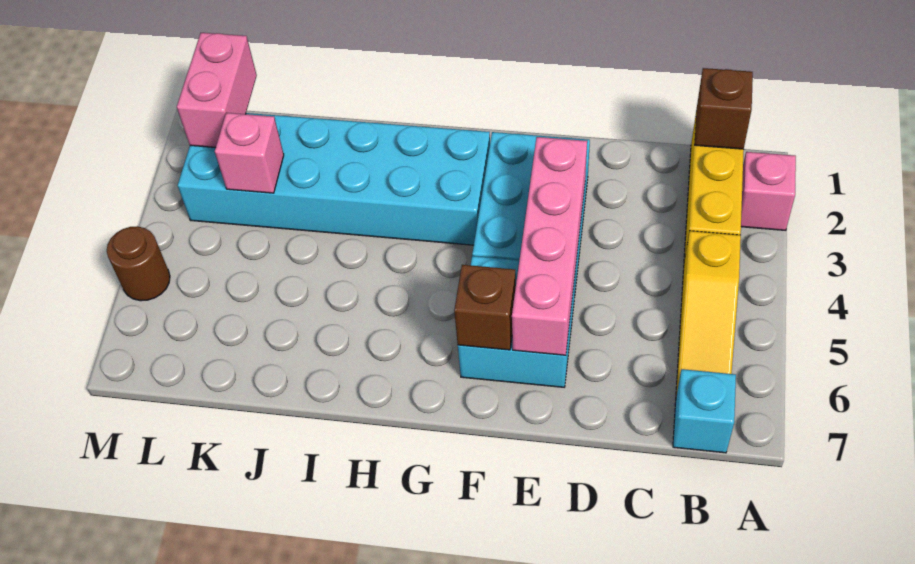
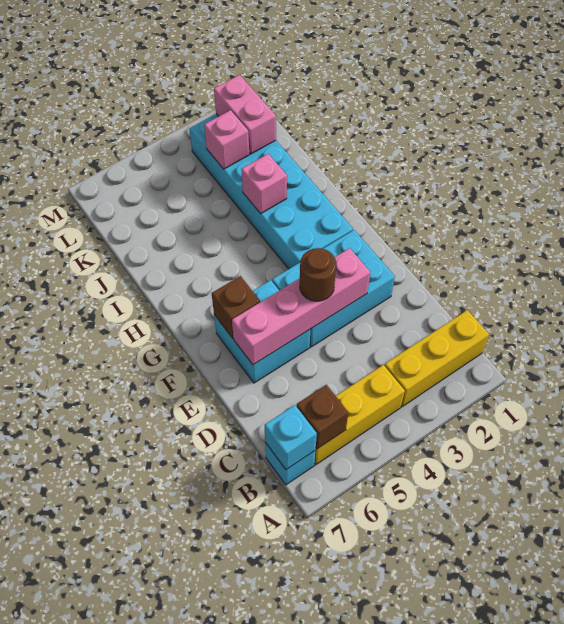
pink 1x1 brick [741,152,796,230] -> pink 1x1 brick moved to [241,154,287,214]
brown 1x1 brick [695,68,753,149] -> brown 1x1 brick moved to [296,385,348,449]
yellow 1x3 slope [676,231,741,396] -> yellow 1x3 brick [314,365,405,465]
none -> cyan 1x1 brick [265,405,317,469]
pink 1x2 brick [177,33,257,148] -> pink 1x2 brick turned to [214,75,276,154]
brown 1x1 round brick [107,226,170,301] -> brown 1x1 round brick moved to [300,248,336,301]

